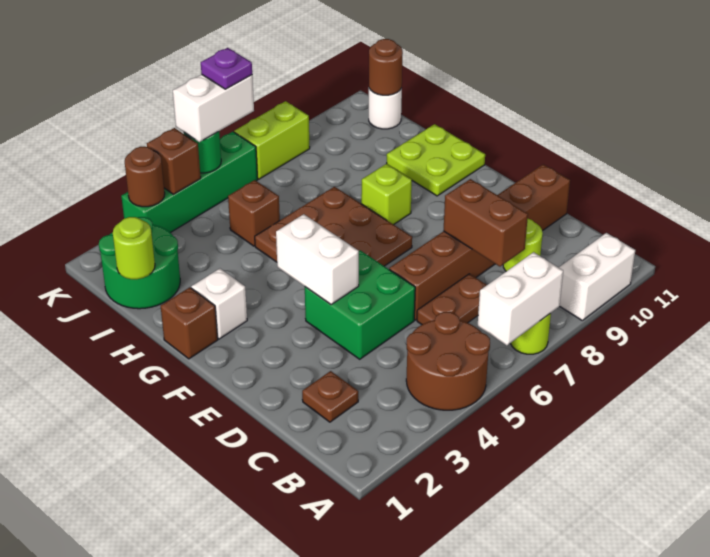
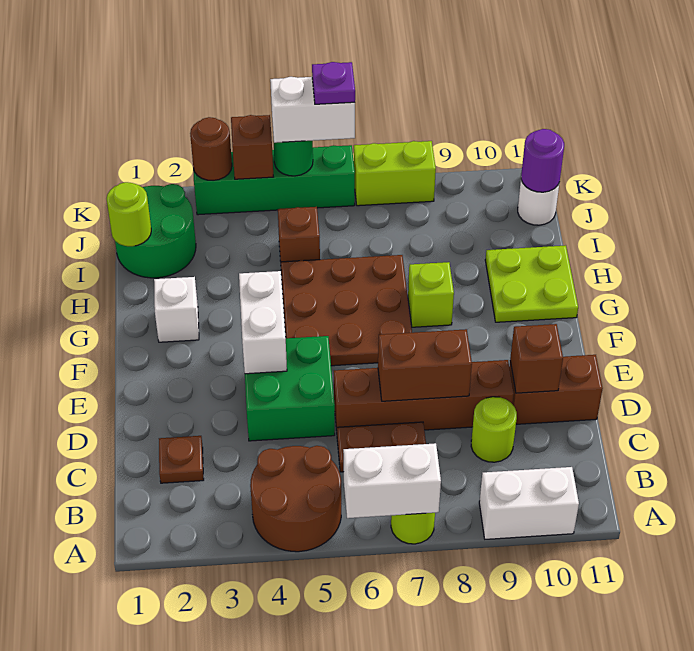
brown 1x2 brick [443,179,528,267] -> brown 1x2 brick turned to [378,329,472,401]
brown 1x1 brick [161,287,218,359] -> brown 1x1 brick moved to [510,324,563,393]
brown 1x1 round brick [369,39,403,95] -> purple 1x1 round brick [521,129,564,192]

